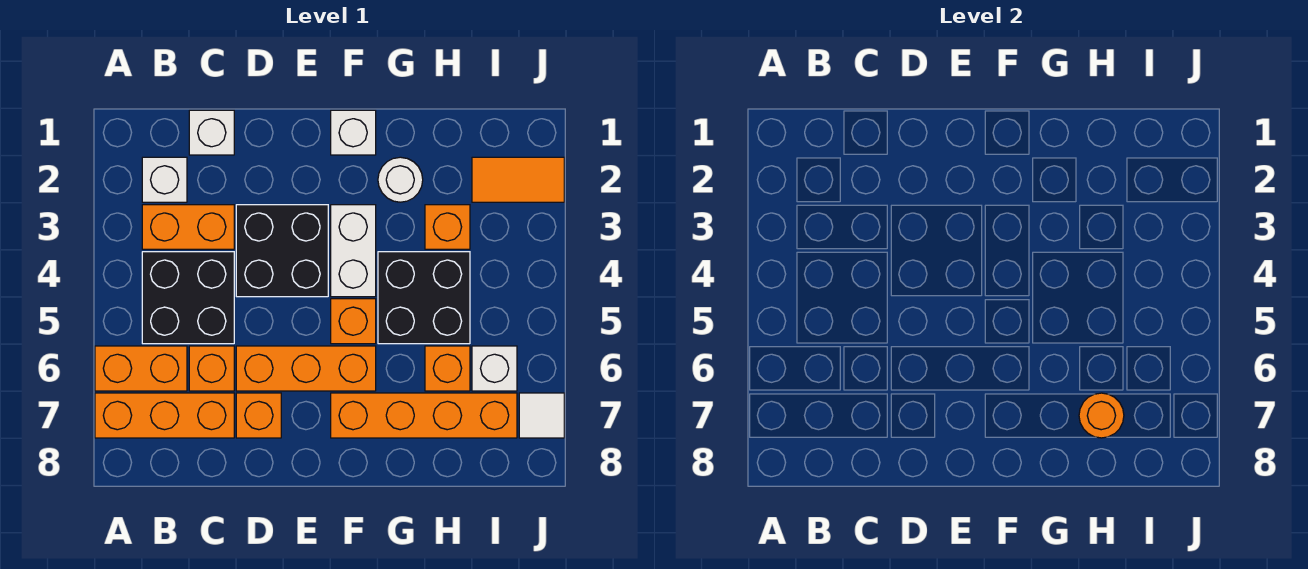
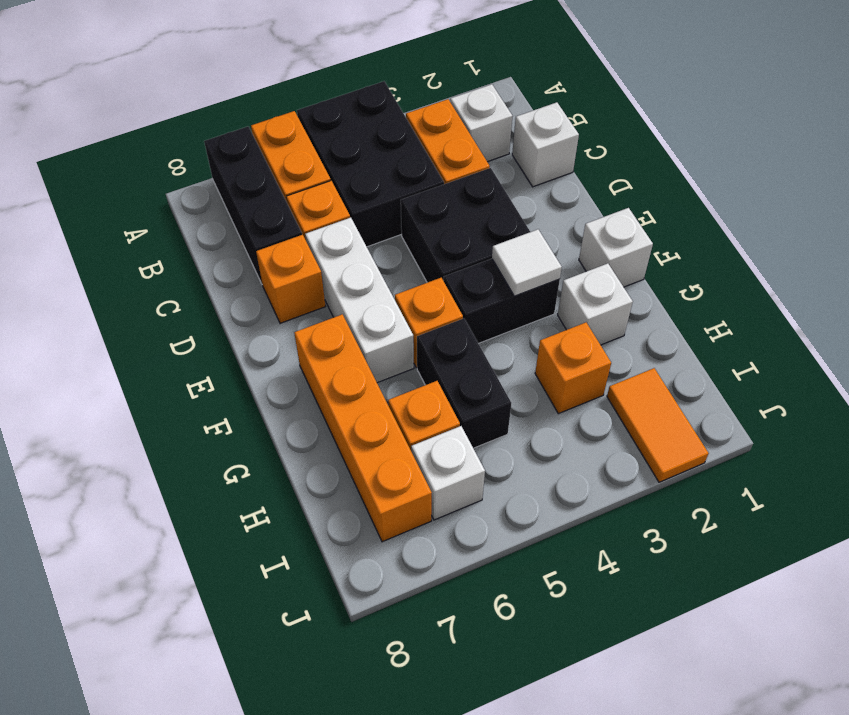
orange 1x3 brick [95,393,234,438] -> black 1x3 brick [204,126,302,283]
black 2x2 brick [142,252,234,344] -> black 2x3 brick [297,81,444,247]
orange 1x3 brick [236,346,376,391] -> white 1x3 brick [305,217,414,383]
white 1x2 brick [331,205,376,297] -> black 1x2 brick [444,259,560,343]
white 1x1 round brick [378,157,423,202] -> white 1x1 brick [558,263,633,345]
black 2x2 brick [378,252,470,344] -> black 1x2 brick [417,318,511,448]
orange 1x1 round brick [1079,393,1124,438] -> none
white 1x1 tile [519,393,564,438] -> white 1x1 tile moved to [492,229,562,296]

